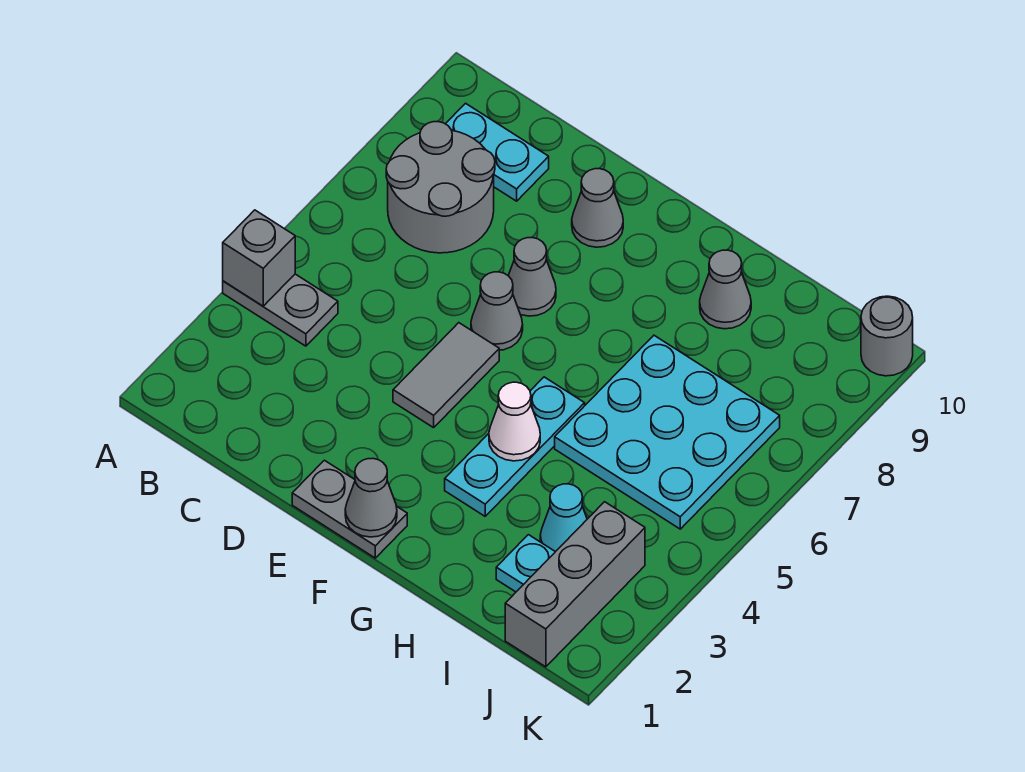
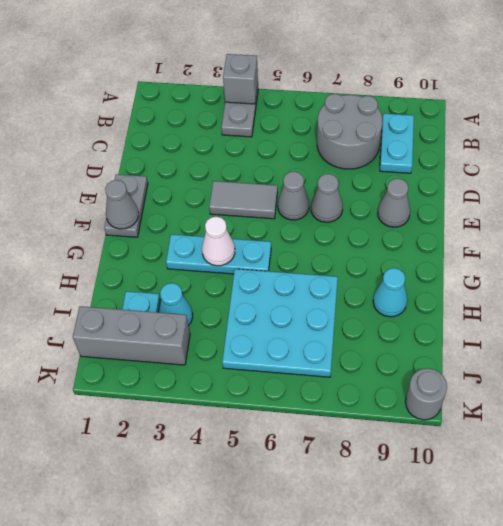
grey 1x1 cone [700,250,751,329] -> cyan 1x1 cone [373,268,407,317]

